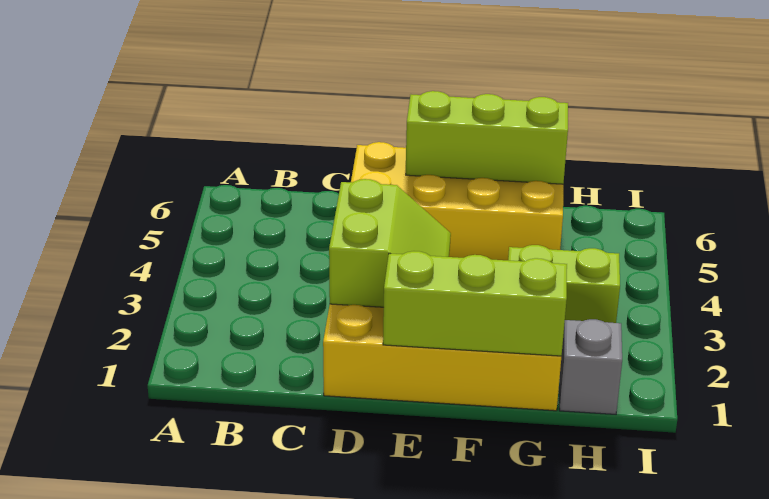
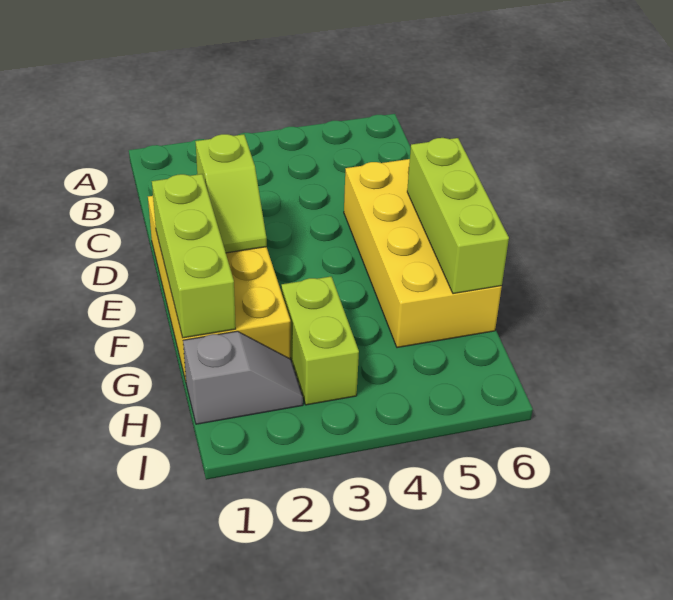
lime 2x2 slope [329,179,451,307] -> lime 1x2 slope [195,134,267,253]

